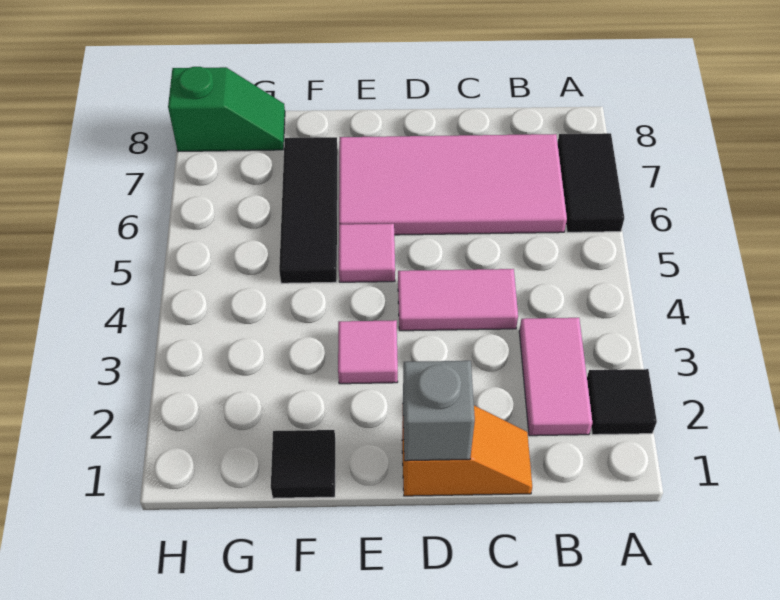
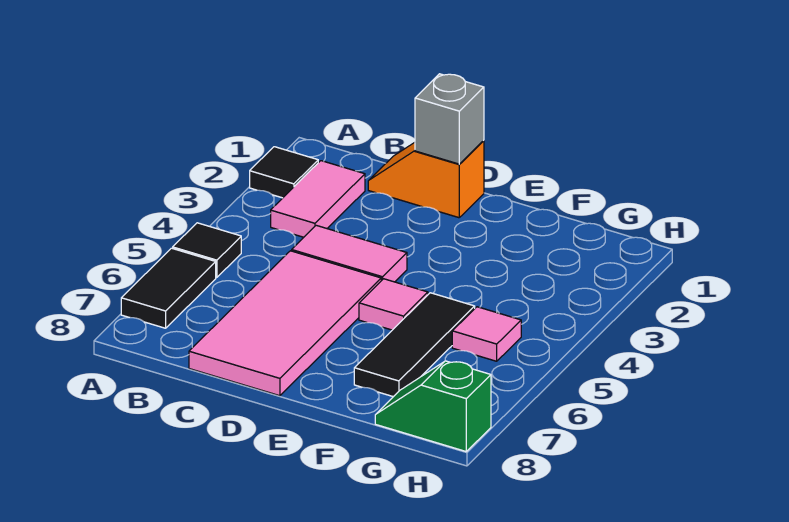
pink 2x4 tile [339,134,567,235] -> pink 2x4 tile turned to [189,251,381,396]
pink 1x1 tile [338,320,398,384] -> pink 1x1 tile moved to [452,307,521,361]
black 1x1 tile [271,430,336,498] -> black 1x1 tile moved to [173,223,241,277]

